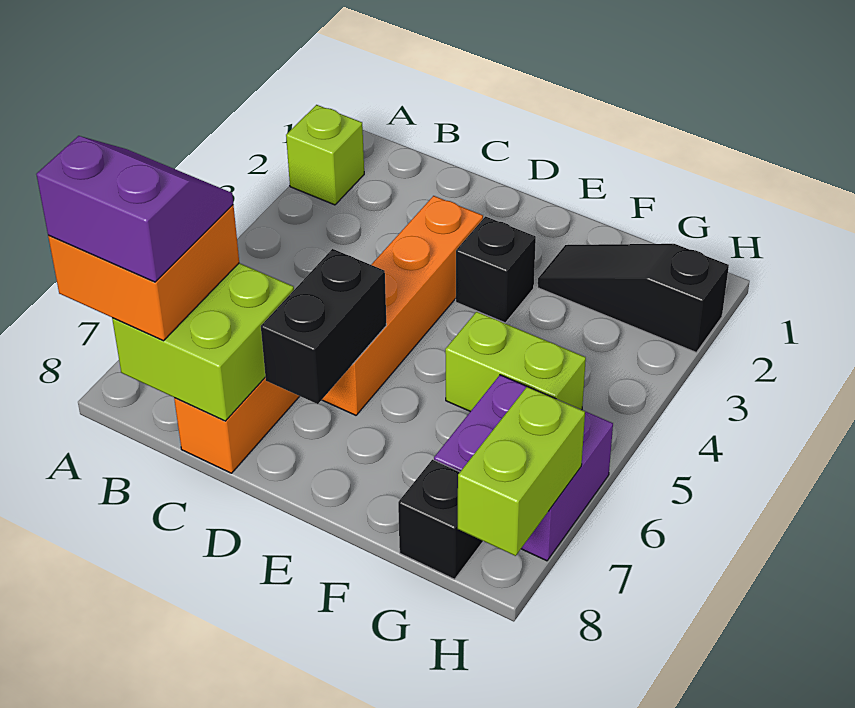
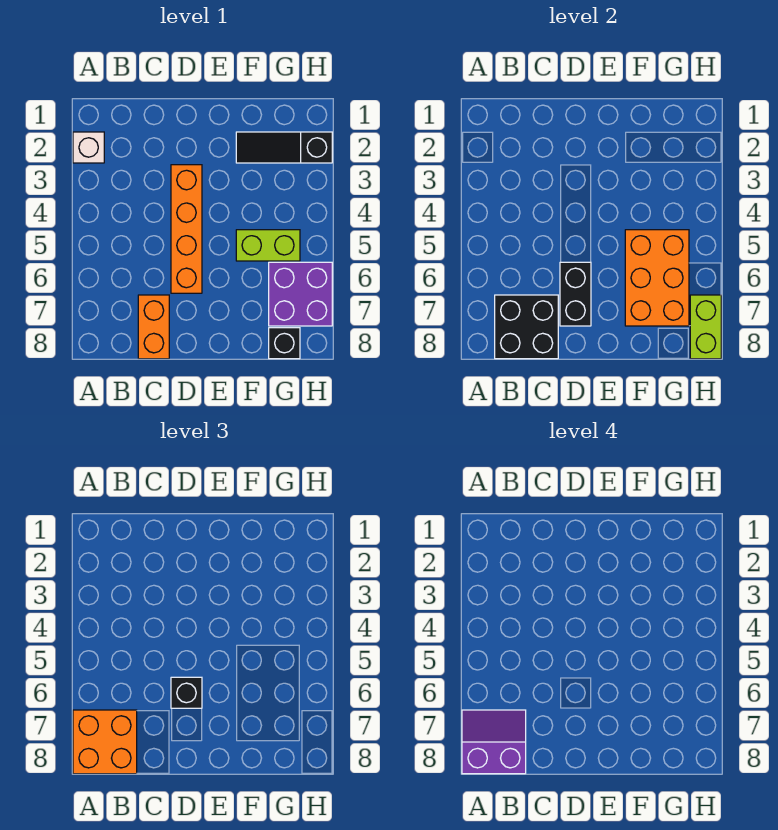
lime 1x1 brick [286,105,364,205] -> white 1x1 brick [73,132,104,163]
lime 2x2 brick [112,263,294,421] -> black 2x2 brick [495,295,558,359]
black 1x1 brick [456,216,536,323] -> black 1x1 brick moved to [171,677,202,708]
none -> orange 2x3 brick [625,230,689,326]

